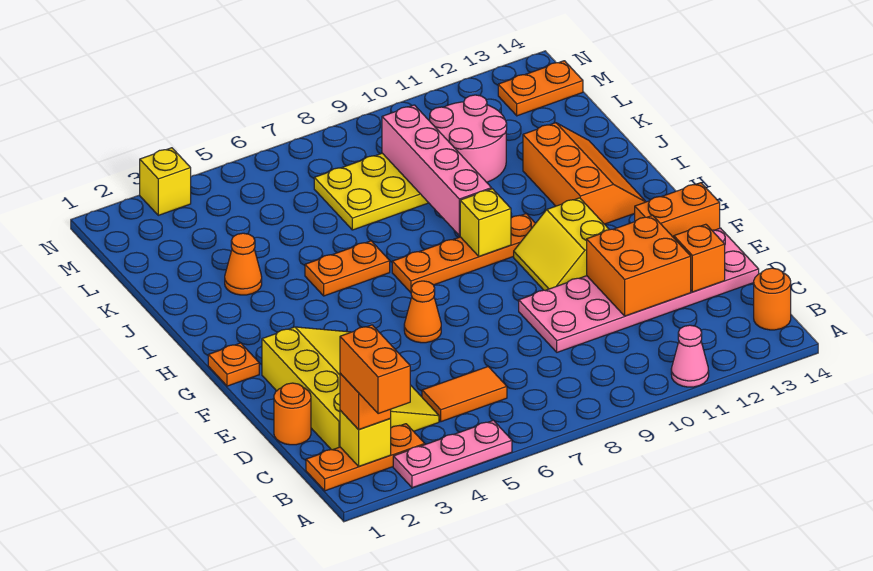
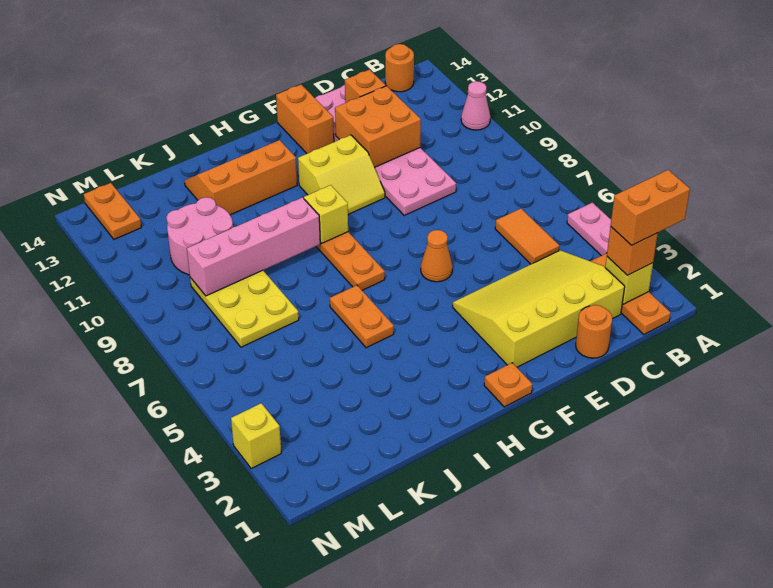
orange 1x1 cone [225,233,262,295] -> none

